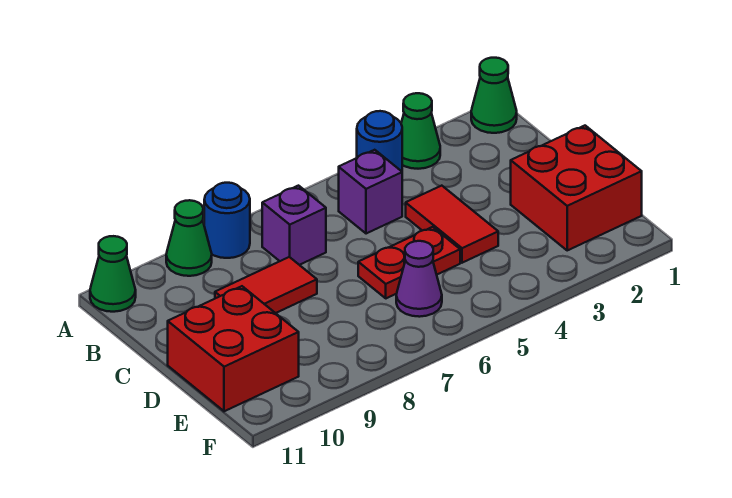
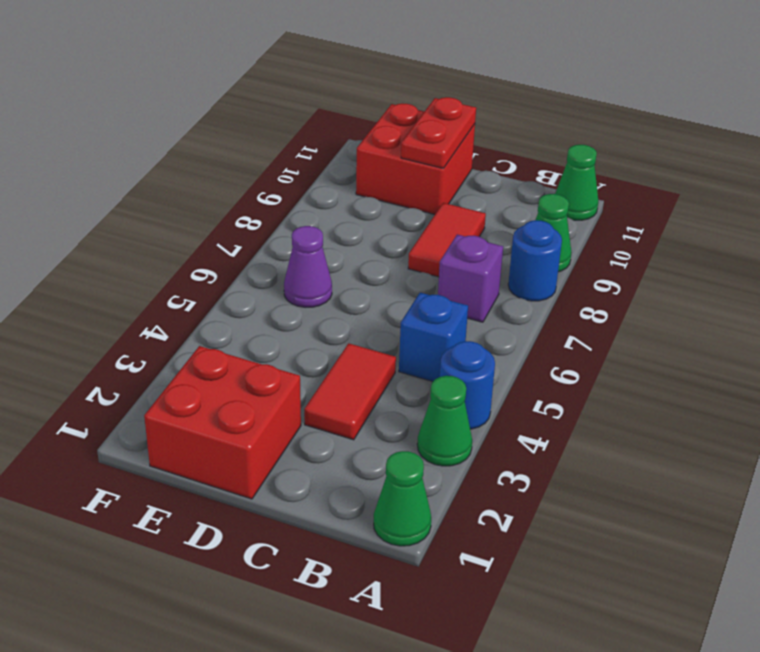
purple 1x1 brick [339,150,402,234] -> blue 1x1 brick [399,293,468,382]
red 1x2 tile [406,186,498,263] -> red 1x2 tile turned to [304,343,396,440]
red 1x2 plate [358,227,460,298] -> red 1x2 plate moved to [401,97,476,168]

